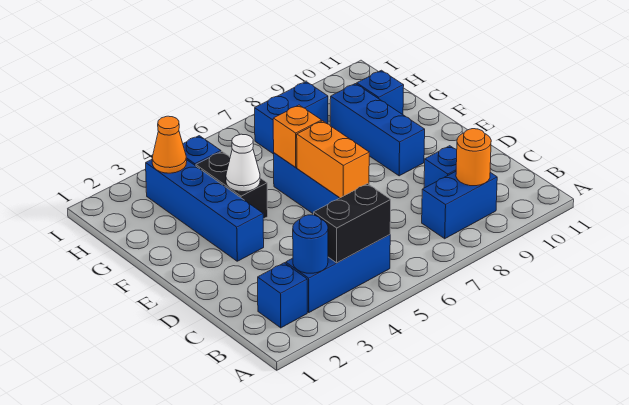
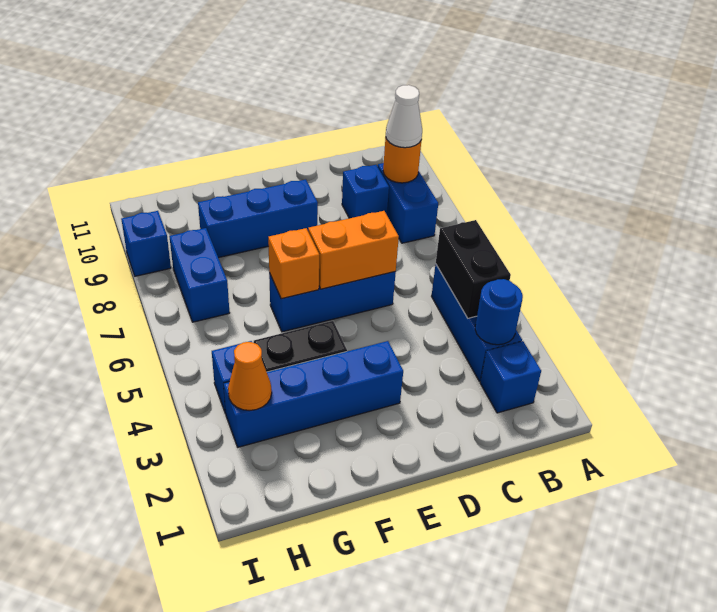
white 1x1 cone [226,134,260,192] -> white 1x1 cone moved to [386,85,422,148]
blue 1x1 brick [357,70,404,114] -> blue 1x1 brick moved to [121,211,171,276]

